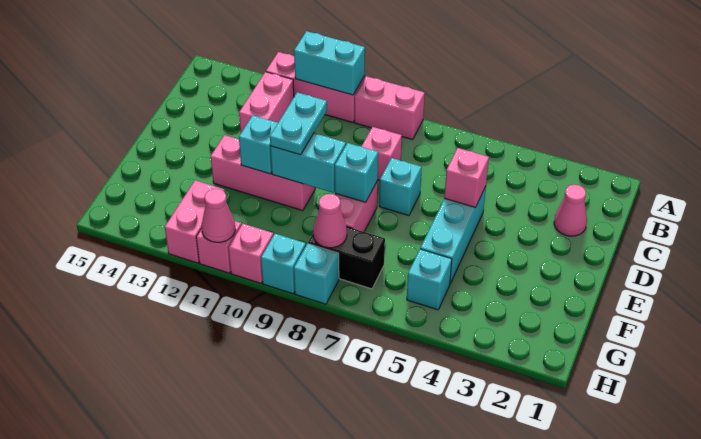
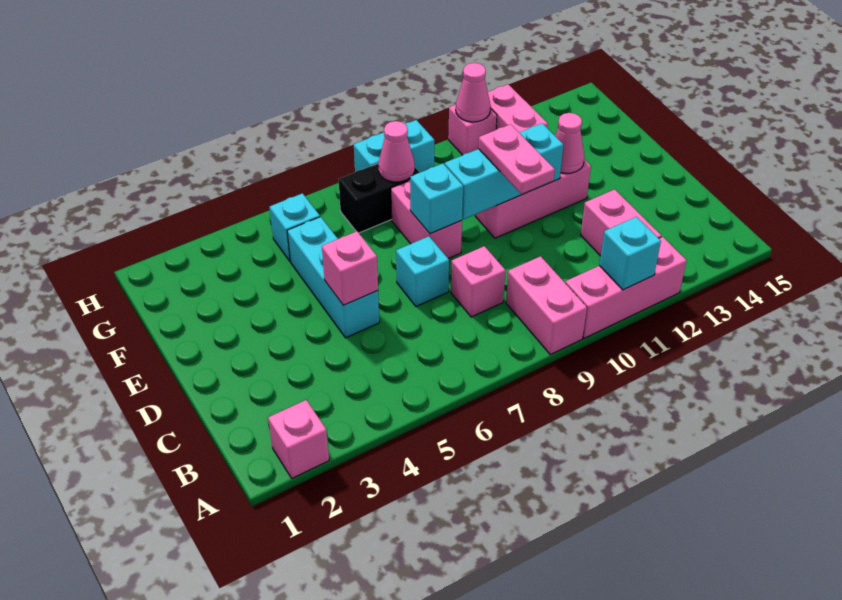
pink 1x2 brick [355,76,425,140] -> pink 1x2 brick turned to [506,256,587,355]
cyan 1x2 brick [294,31,365,95] -> cyan 1x1 brick [599,217,661,290]
pink 1x1 cone [554,185,587,236] -> pink 1x1 cone moved to [555,113,585,173]
cyan 1x2 plate [270,92,327,155] -> pink 1x2 plate [478,124,555,194]
pink 1x1 brick [228,224,273,283] -> pink 1x1 brick moved to [268,400,329,478]

